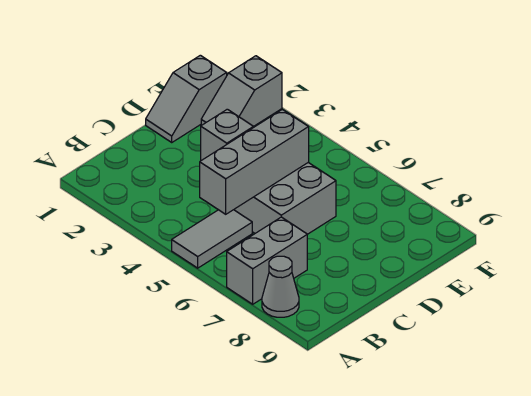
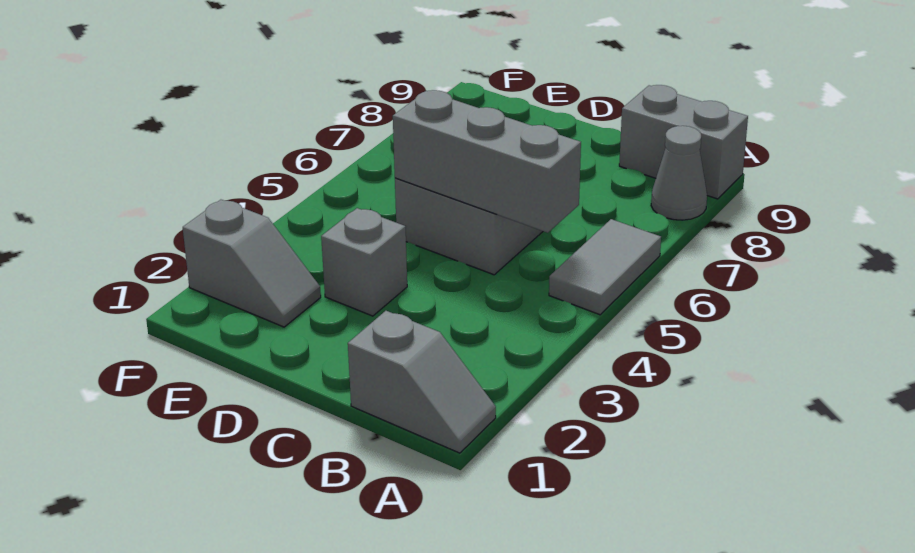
grey 1x2 tile [172,210,252,268] -> grey 1x2 tile turned to [549,219,661,315]
grey 1x2 brick [227,217,307,304] -> grey 1x2 brick moved to [619,85,748,199]
grey 1x2 slope [146,55,227,142] -> grey 1x2 slope moved to [348,311,496,453]

